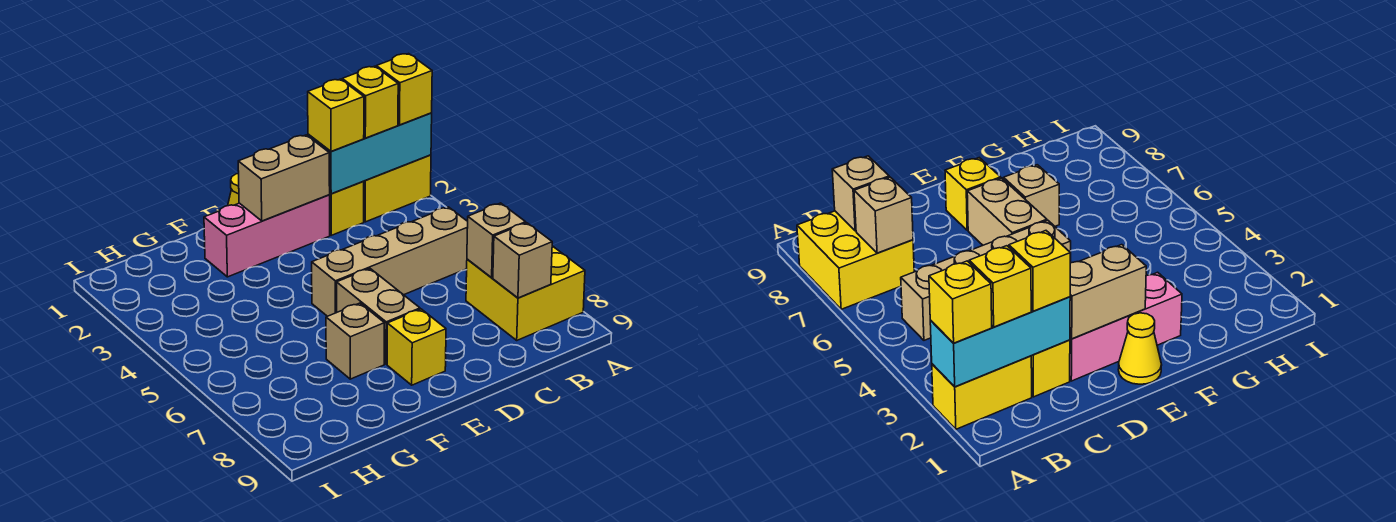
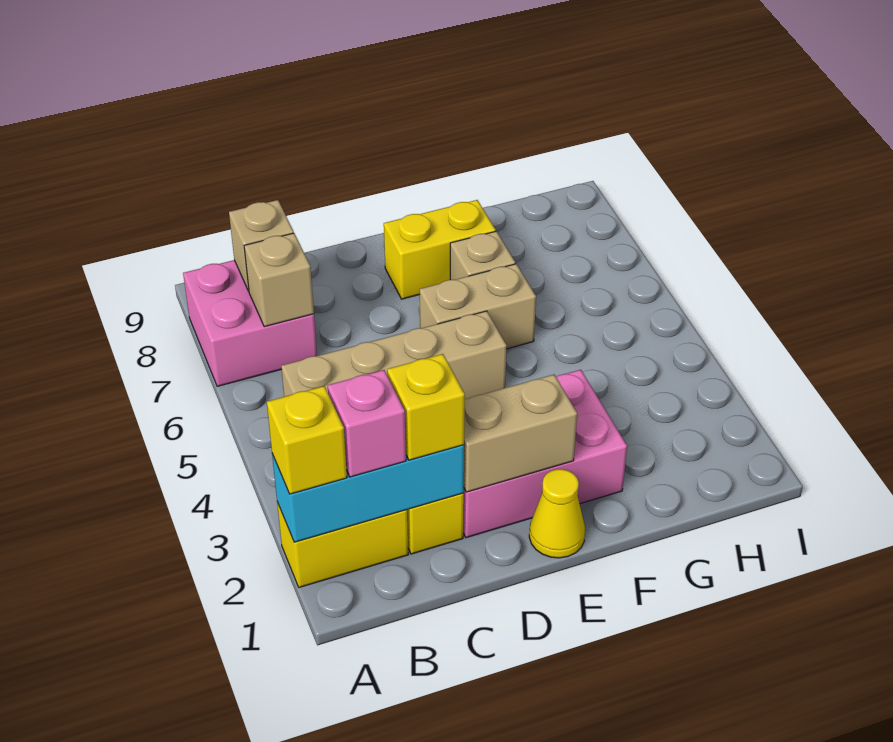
yellow 2x2 brick [466,246,585,340] -> pink 2x2 brick [183,260,317,386]
yellow 1x1 brick [342,66,398,138] -> pink 1x1 brick [328,370,406,477]
pink 1x3 brick [204,195,330,277] -> pink 2x3 brick [463,370,627,538]
tan 1x2 brick [337,269,420,364] -> tan 1x2 brick turned to [420,264,536,349]
yellow 1x1 brick [387,309,446,385] -> yellow 1x2 brick [384,200,496,299]

